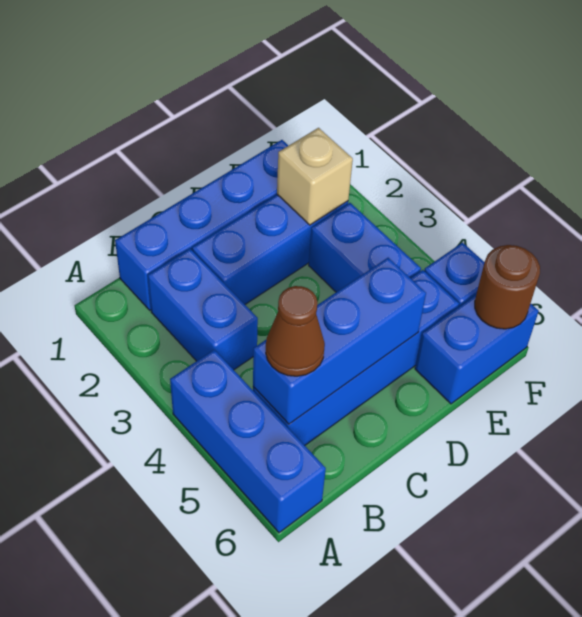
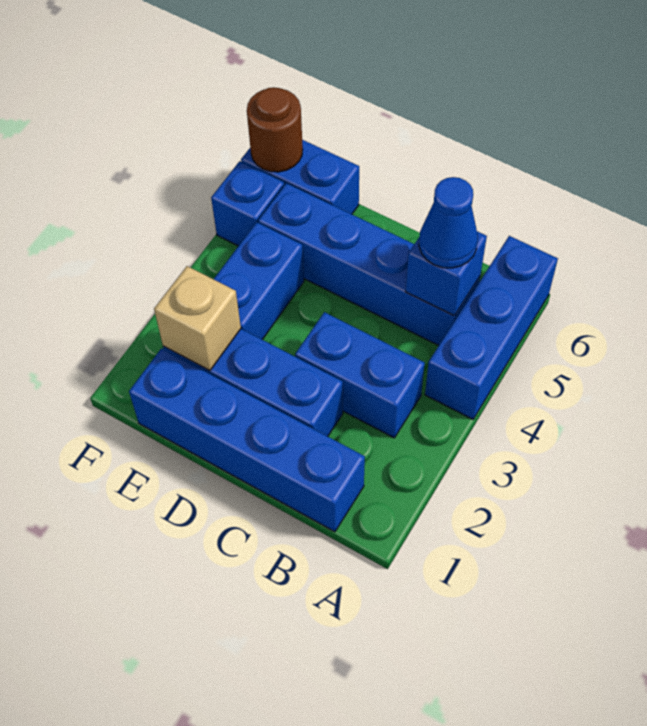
blue 1x2 brick [148,249,258,370] -> blue 1x2 brick turned to [295,312,425,438]
blue 1x3 brick [253,258,426,424] -> blue 1x1 brick [406,231,487,316]
brown 1x1 cone [266,286,325,376] -> blue 1x1 cone [419,177,478,268]

